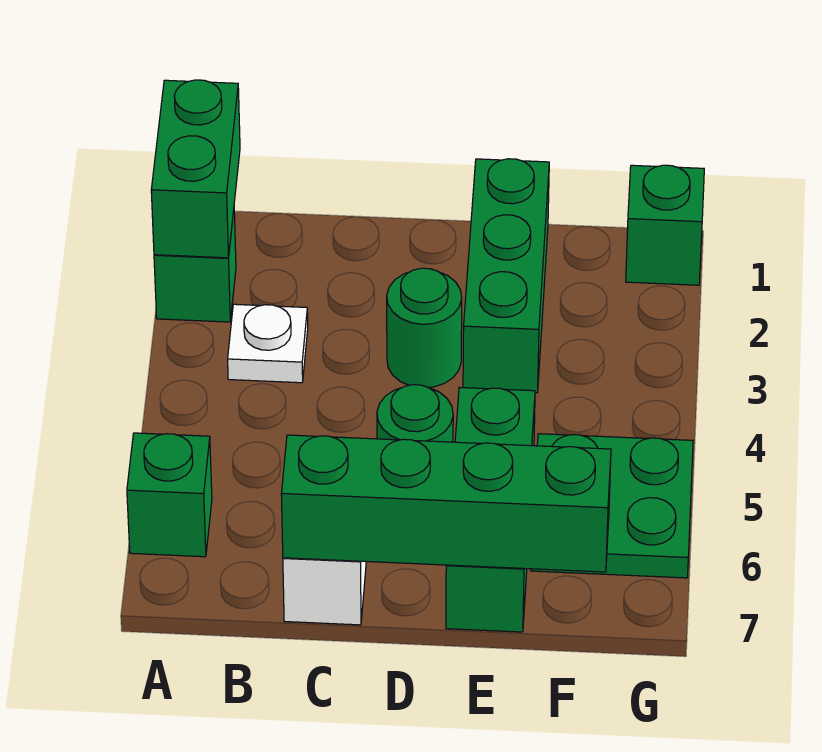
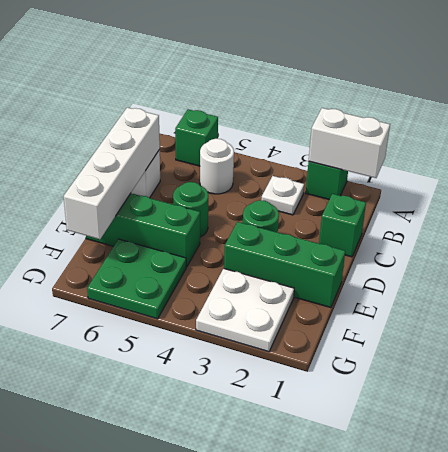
green 1x2 brick [151,80,240,258] -> white 1x2 brick [309,108,390,178]
none -> white 1x1 round brick [200,139,234,194]
green 1x4 brick [281,435,611,572] -> white 1x4 brick [64,107,160,239]
none -> white 2x2 plate [196,269,294,352]
green 1x1 brick [626,165,704,285] -> green 1x1 brick moved to [319,194,366,257]

